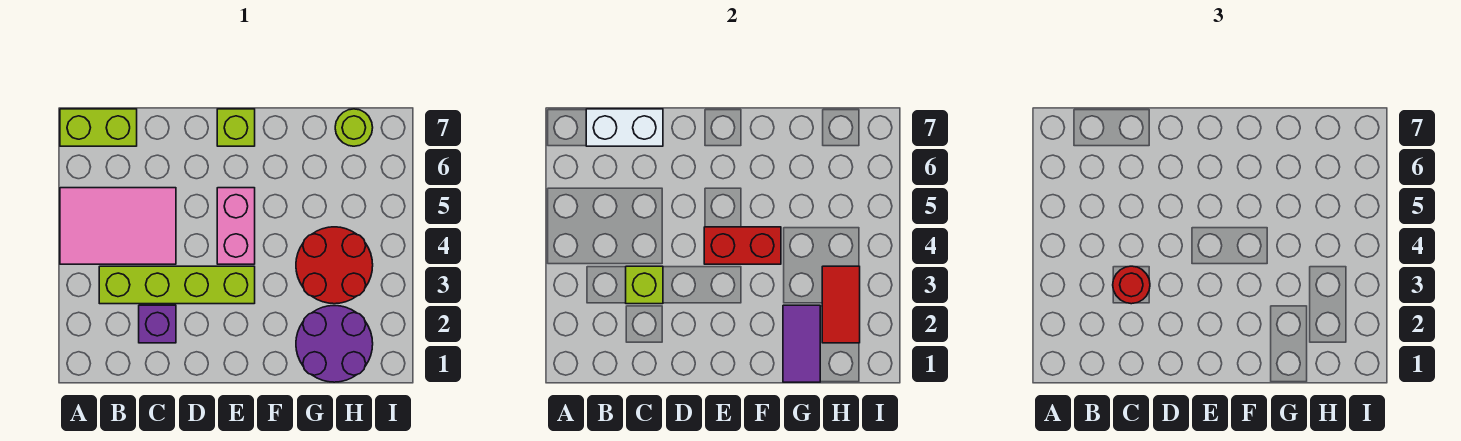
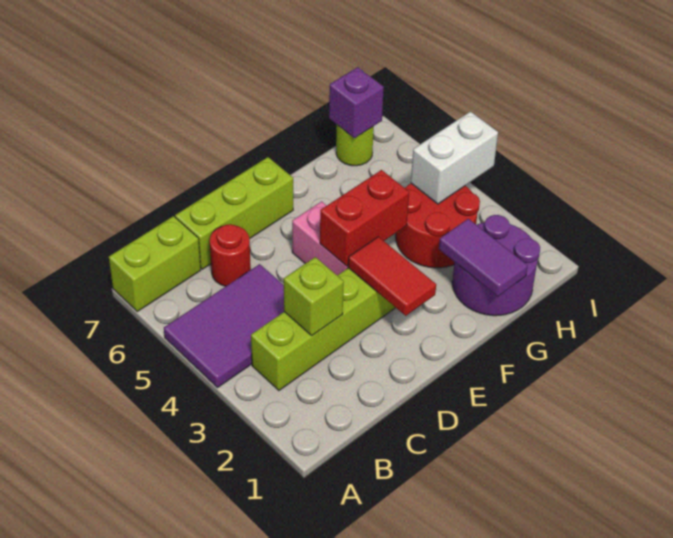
pink 2x3 tile [60,188,176,264] -> purple 2x3 tile [164,264,284,387]
white 1x2 brick [586,109,663,146] -> white 1x2 brick moved to [411,112,498,204]
purple 1x1 brick [139,305,176,343] -> purple 1x1 brick moved to [329,67,384,138]
red 1x1 round brick [1113,266,1150,304] -> red 1x1 round brick moved to [210,224,251,286]
lime 1x1 brick [217,109,255,146] -> lime 1x3 brick [175,157,293,269]
red 1x2 tile [822,266,860,343] -> red 1x2 tile moved to [348,237,436,316]

